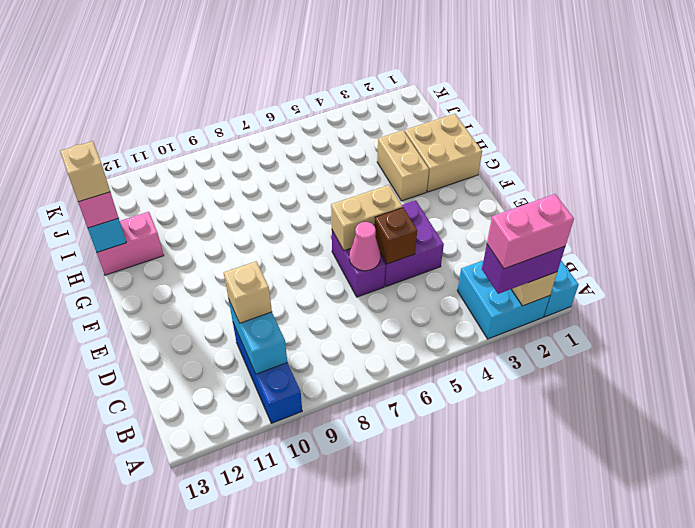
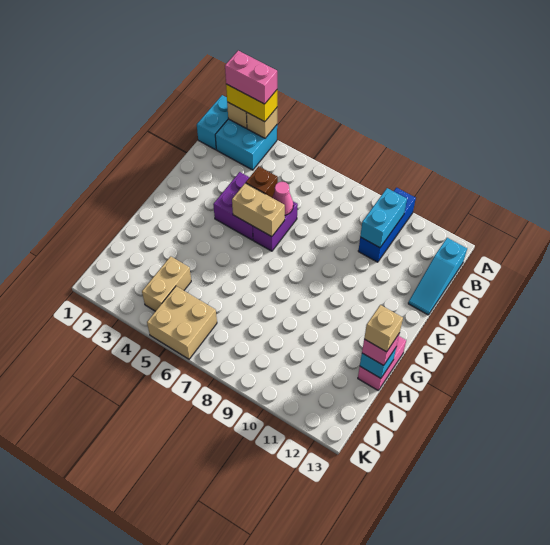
purple 1x2 brick [482,245,565,294] -> yellow 1x2 brick [226,84,277,122]
none -> cyan 1x3 slope [408,238,467,315]
tan 1x1 brick [224,261,272,323] -> tan 1x1 brick moved to [246,108,277,138]
tan 2x2 brick [404,114,482,192] -> tan 2x2 brick moved to [147,286,217,359]
tan 1x2 brick [377,131,429,201] -> tan 1x2 brick moved to [142,256,191,311]
pink 1x2 brick [97,212,164,275] -> pink 1x2 brick turned to [358,336,406,390]

